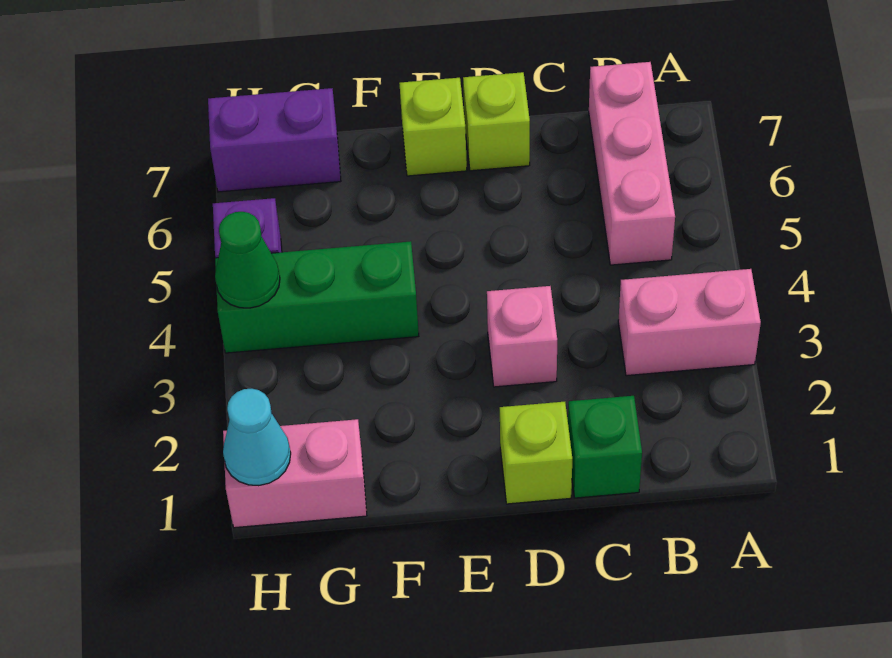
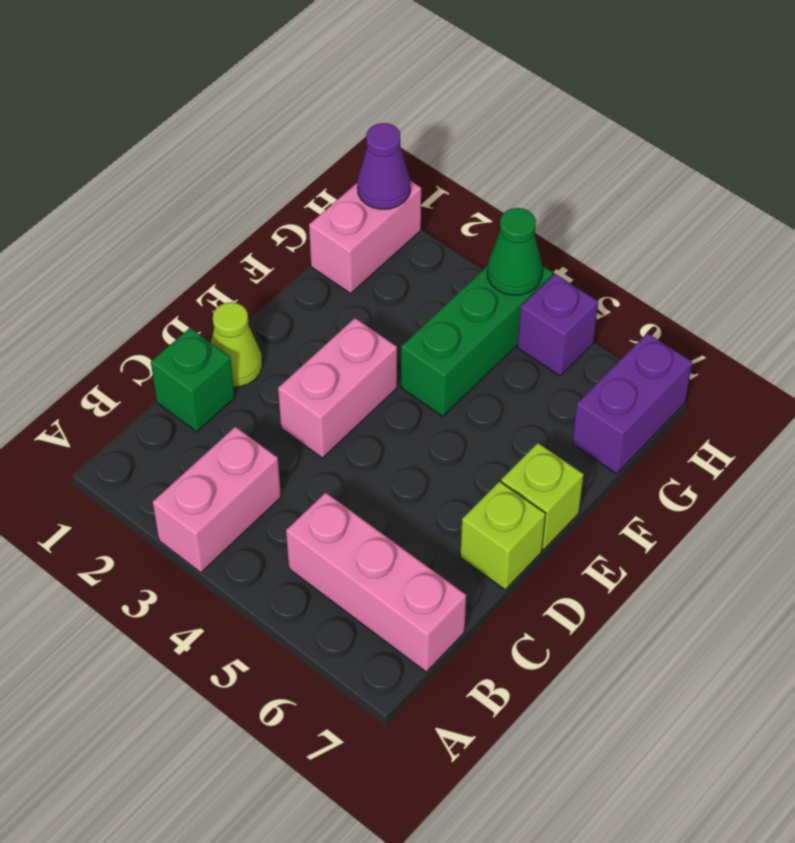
lime 1x1 brick [500,402,572,504] -> lime 1x1 cone [211,302,262,387]
pink 1x1 brick [487,286,557,387] -> pink 1x2 brick [278,318,397,458]
cyan 1x1 cone [223,389,291,486] -> purple 1x1 cone [357,123,410,209]

